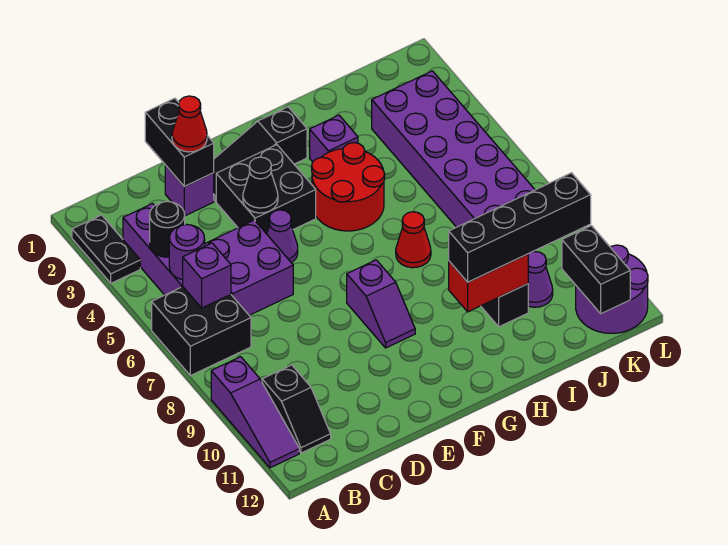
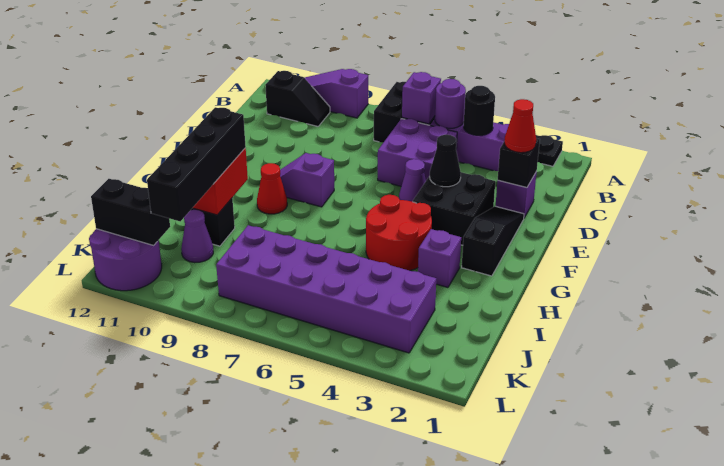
black 1x2 slope [262,365,331,453] -> black 1x2 slope turned to [265,71,330,126]
black 1x2 brick [145,98,214,186] -> black 1x1 brick [498,138,540,188]
red 1x1 cone [396,212,431,268] -> red 1x1 cone moved to [257,163,287,214]

